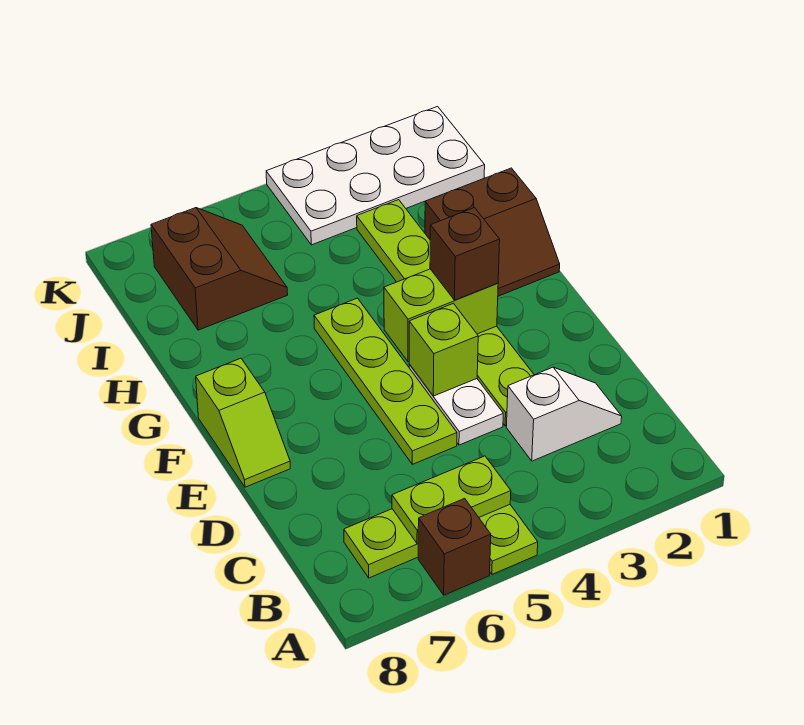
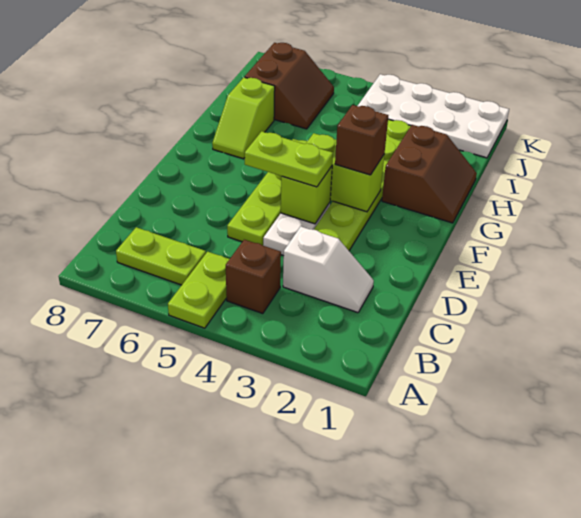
brown 1x1 brick [418,498,491,595] -> brown 1x1 brick moved to [226,240,281,314]
lime 1x2 plate [392,456,511,544] -> lime 1x2 plate moved to [245,131,333,187]
lime 1x2 slope [196,358,290,487] -> lime 1x2 slope moved to [212,77,275,159]
brown 2x2 slope [425,168,560,296] -> brown 2x2 slope turned to [382,125,477,223]

